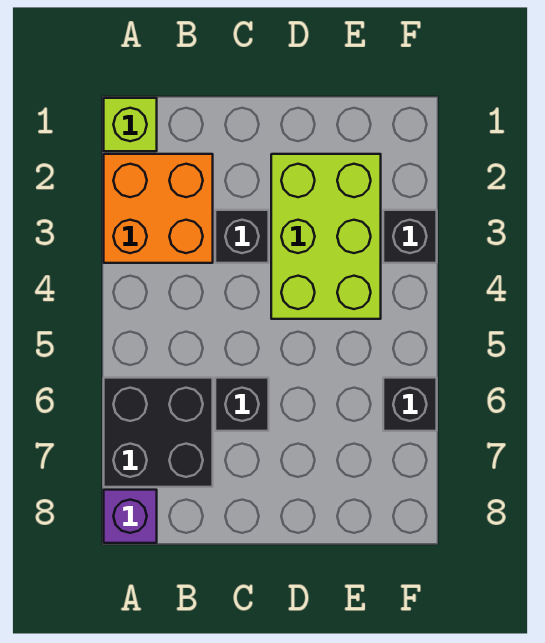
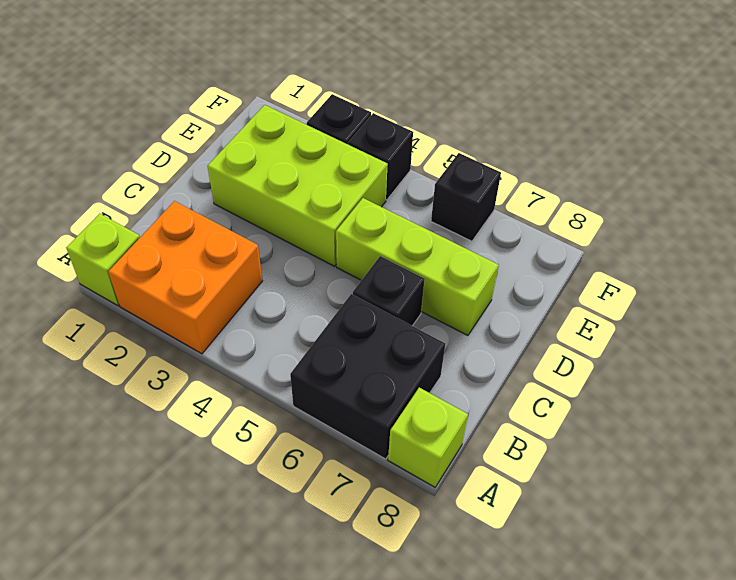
purple 1x1 brick [104,490,157,543] -> lime 1x1 brick [388,388,468,487]
black 1x1 brick [215,210,269,263] -> black 1x1 brick moved to [348,113,413,200]
none -> lime 1x3 brick [336,198,499,336]

